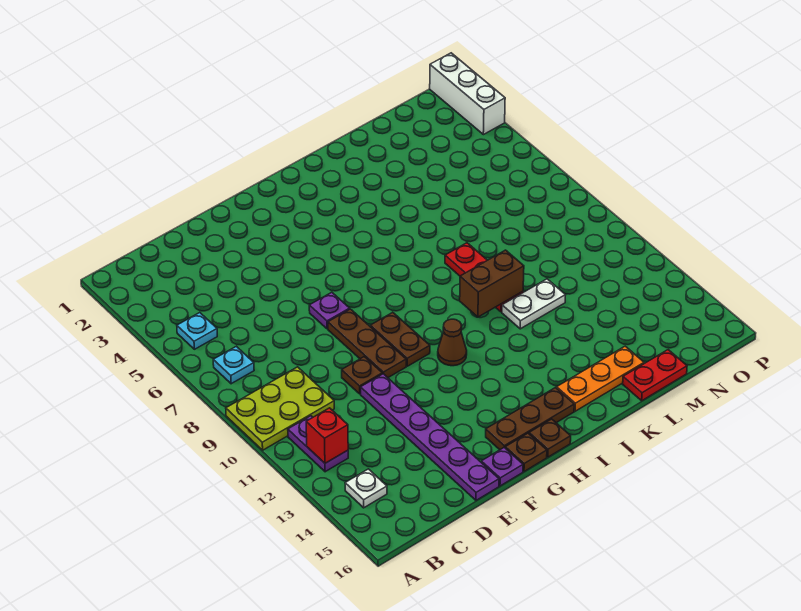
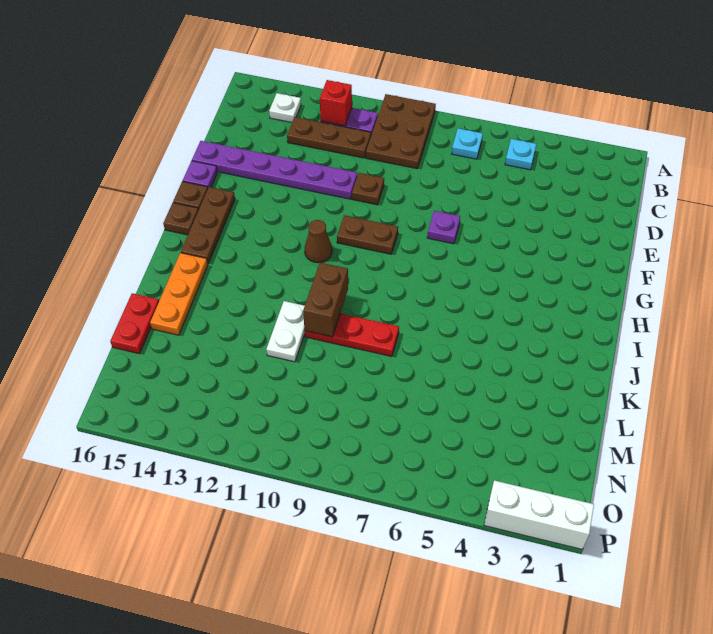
lime 2x3 plate [226,367,334,450] -> brown 2x3 plate [366,94,436,169]
brown 1x3 plate [328,309,406,377] -> brown 1x3 plate moved to [287,117,371,158]

